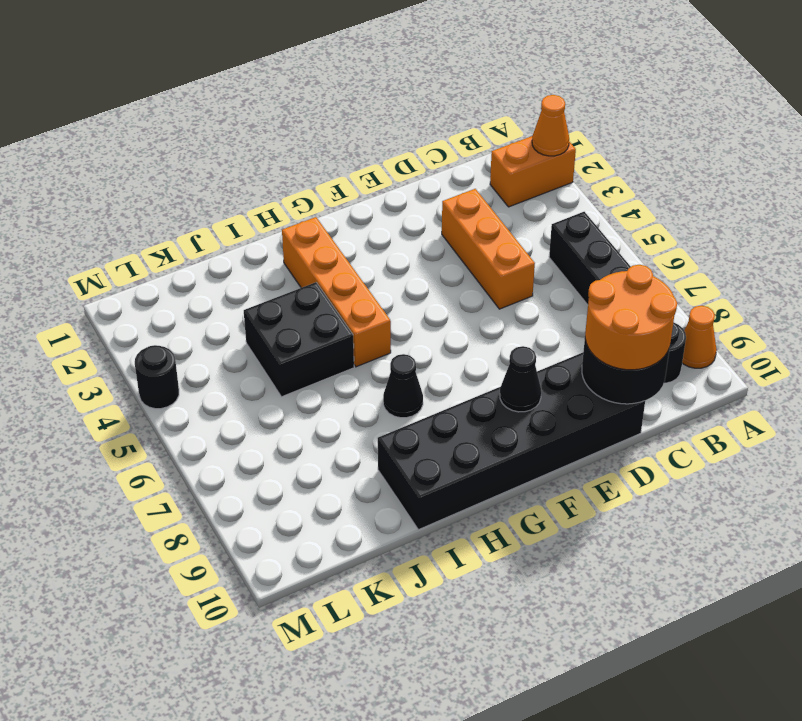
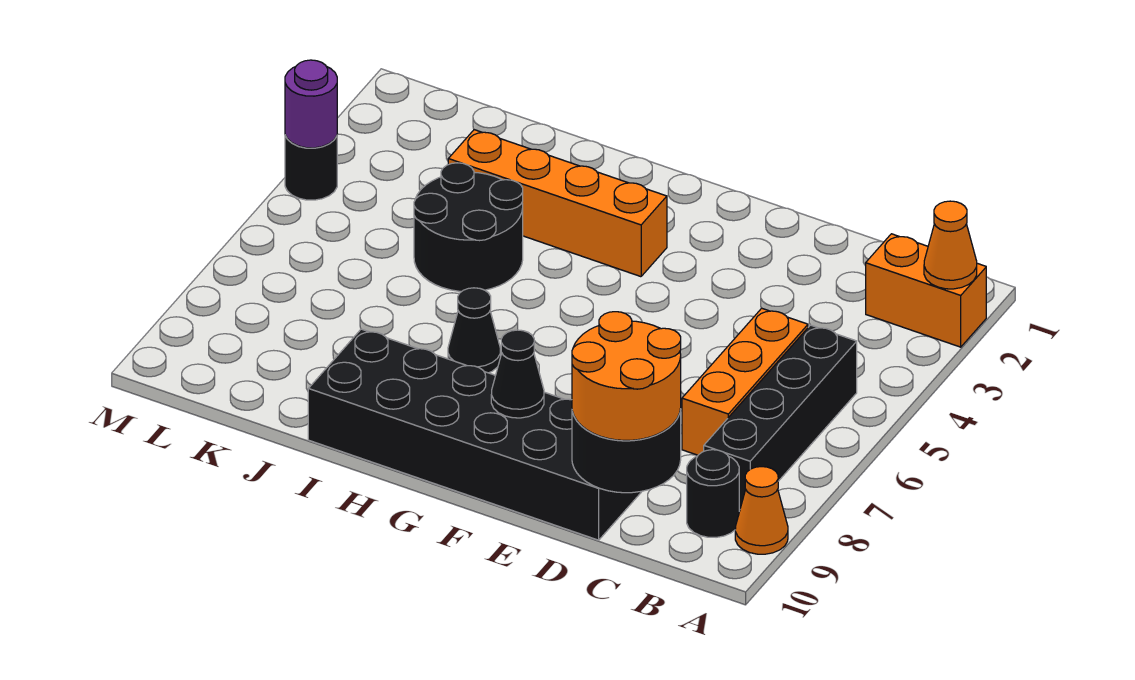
orange 1x3 brick [442,189,535,309] -> orange 1x3 brick moved to [682,308,808,455]
orange 1x4 brick [282,217,391,367] -> orange 1x4 brick turned to [448,130,667,277]
black 2x2 brick [244,282,354,397] -> black 2x2 round brick [414,163,523,291]
none -> purple 1x1 round brick [285,60,337,148]

